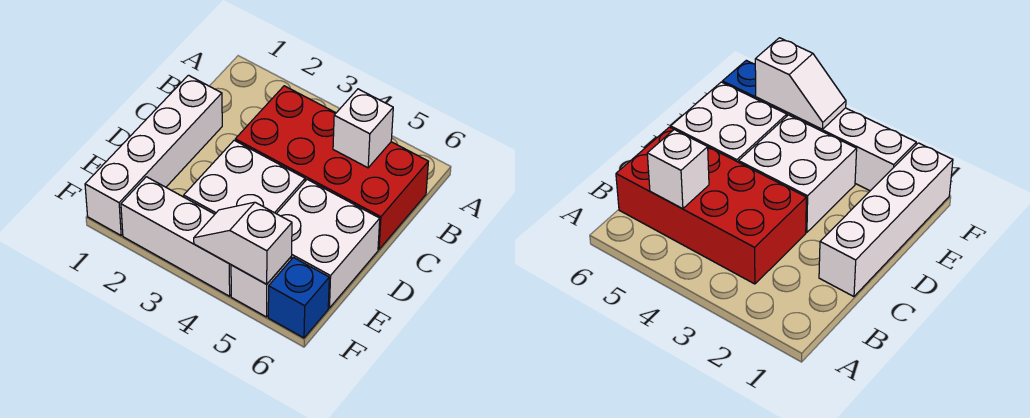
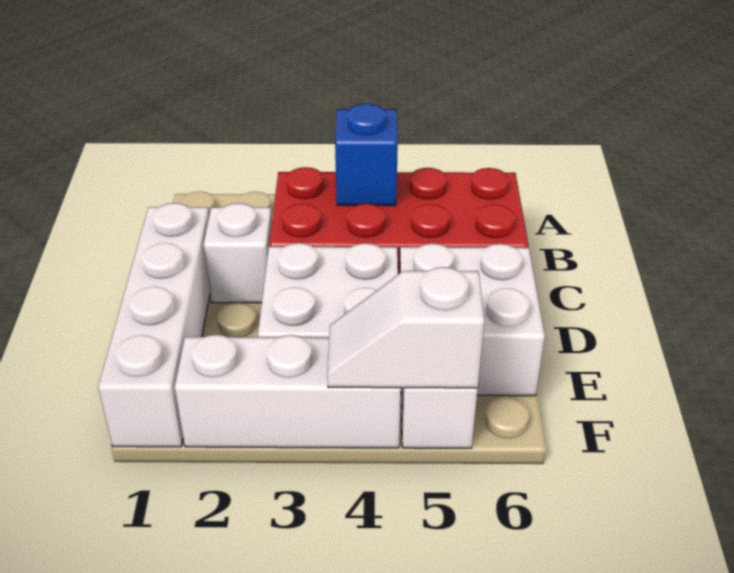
white 1x1 brick [333,89,393,168] -> white 1x1 brick moved to [204,203,272,303]
blue 1x1 brick [268,258,329,338] -> blue 1x1 brick moved to [335,104,398,206]

